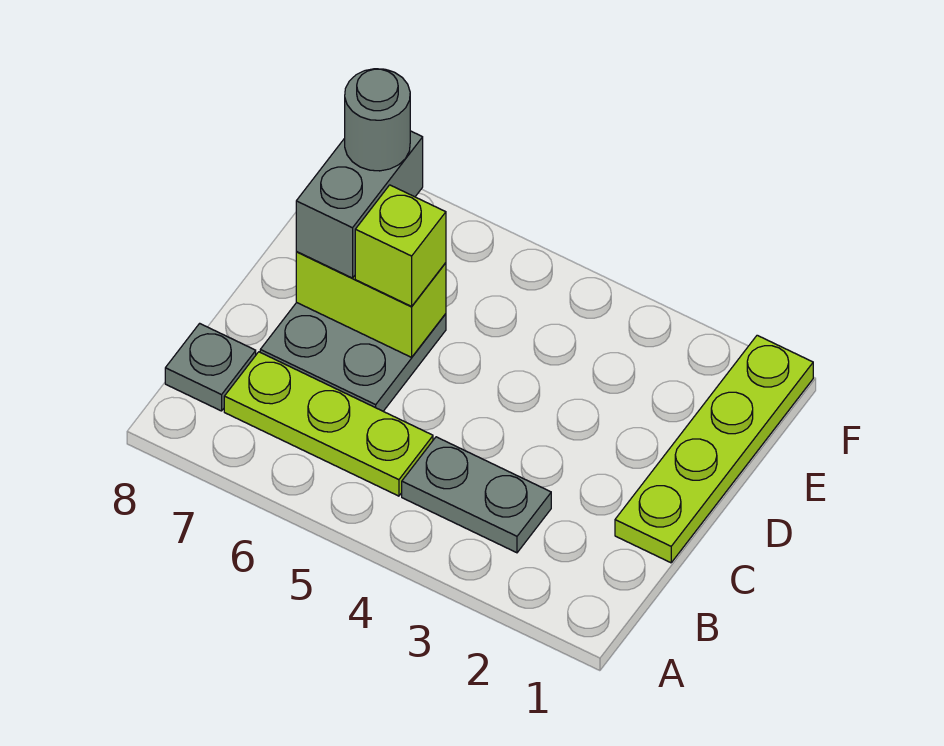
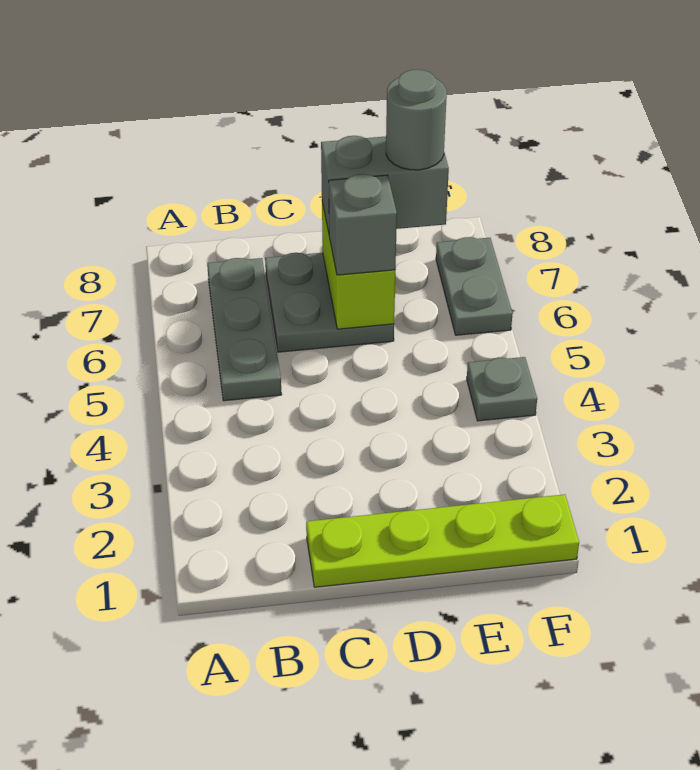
grey 1x2 plate [402,437,551,553] -> grey 1x2 plate moved to [436,237,513,335]
lime 1x3 plate [224,352,433,496] -> grey 1x3 plate [207,258,282,401]
grey 1x1 plate [165,323,256,411] -> grey 1x1 plate moved to [467,357,537,421]
lime 1x1 brick [355,185,446,306] -> grey 1x1 brick [329,174,397,275]

